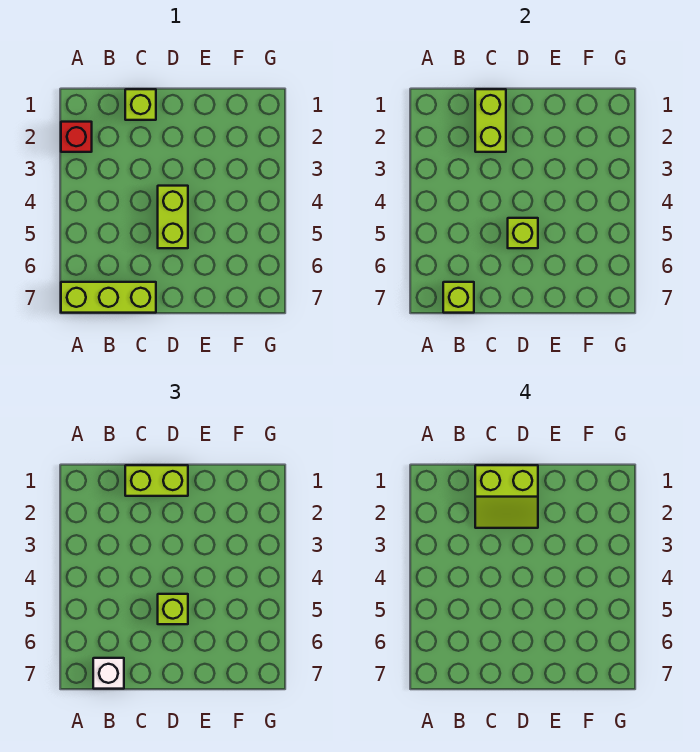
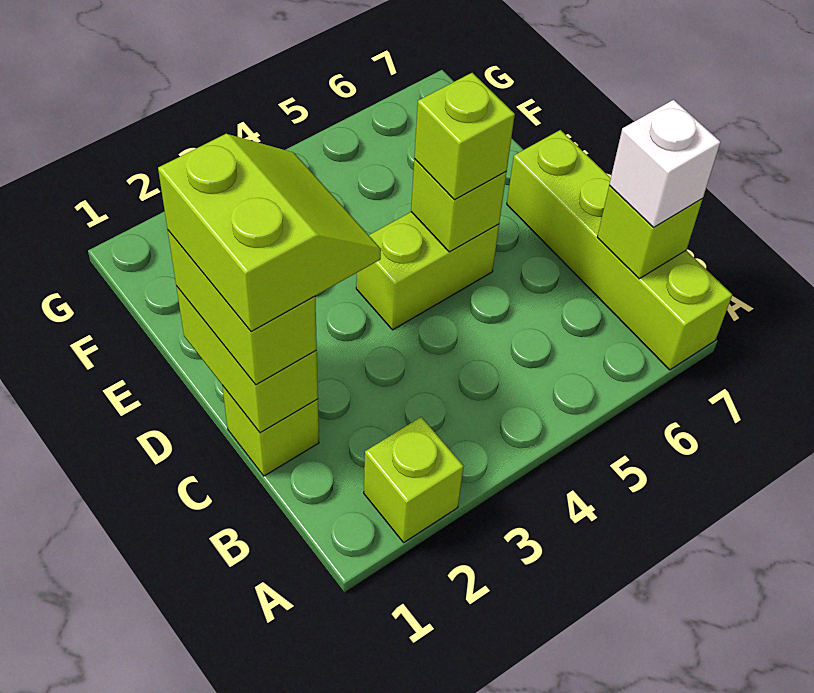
red 1x1 brick [61,122,92,152] -> lime 1x1 brick [364,417,464,542]
lime 1x3 brick [61,282,156,313] -> lime 1x4 brick [507,130,732,370]
lime 1x2 brick [475,89,506,152] -> lime 1x2 brick turned to [176,286,318,433]

